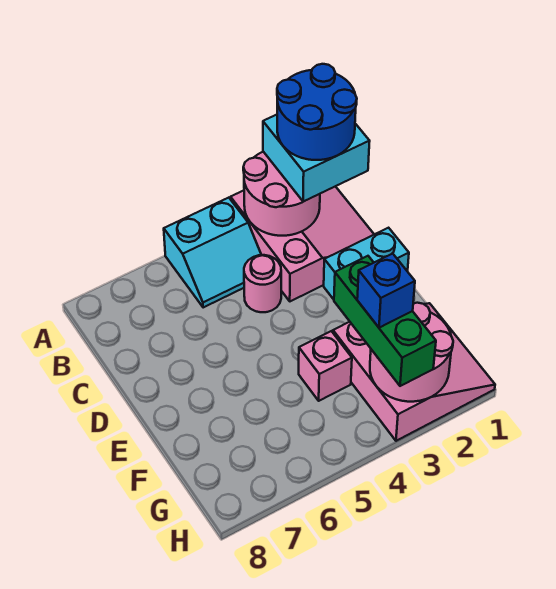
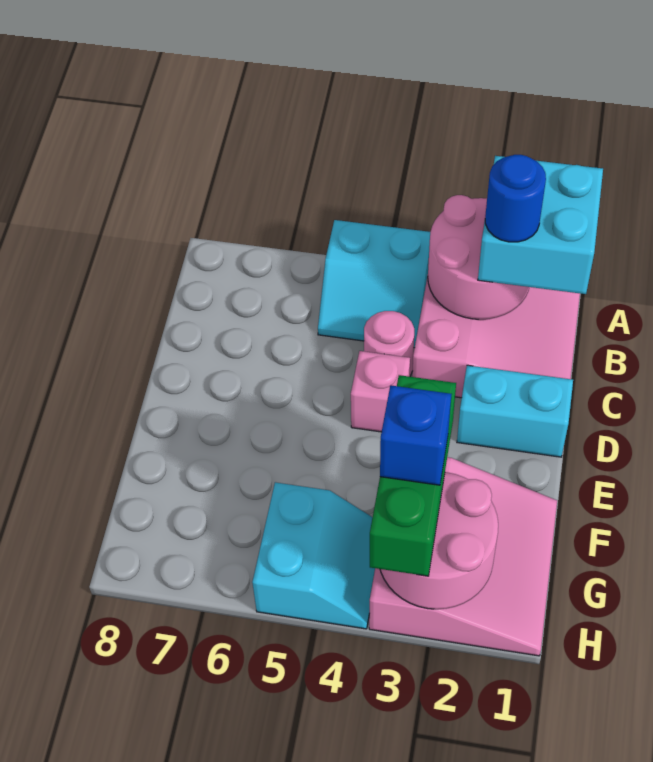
blue 2x2 round brick [277,64,357,160] -> blue 1x1 round brick [485,155,546,242]
pink 1x1 brick [299,331,352,401] -> pink 1x1 brick moved to [351,351,410,432]
none -> cyan 2x2 slope [252,482,375,629]

